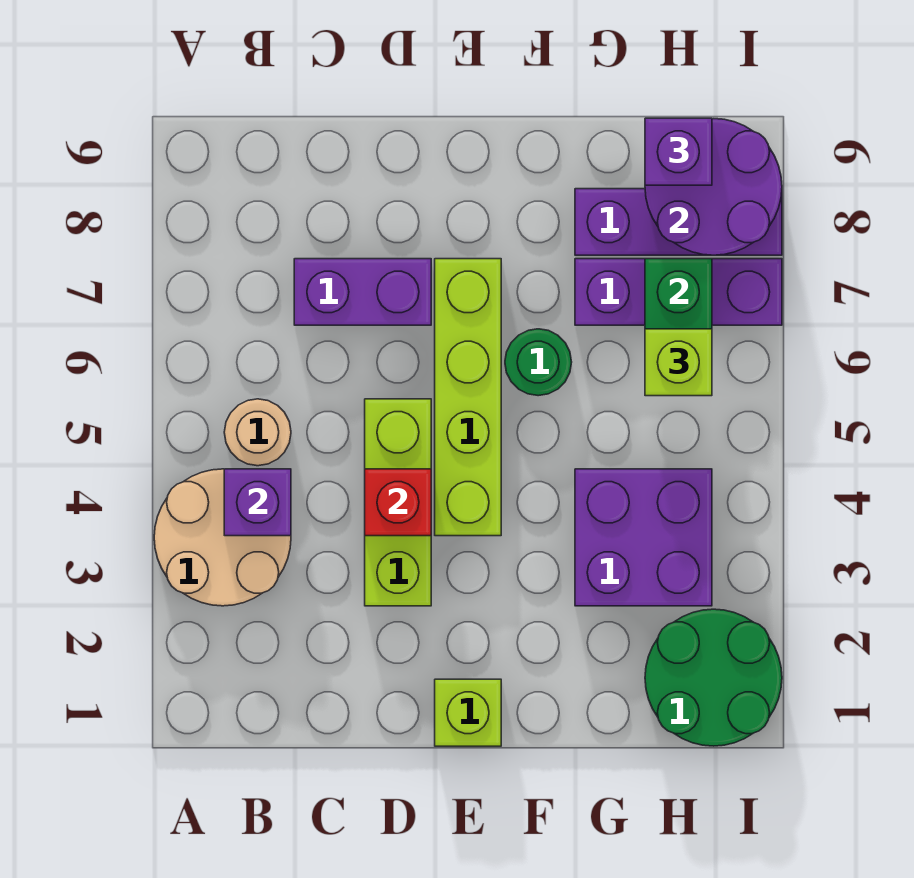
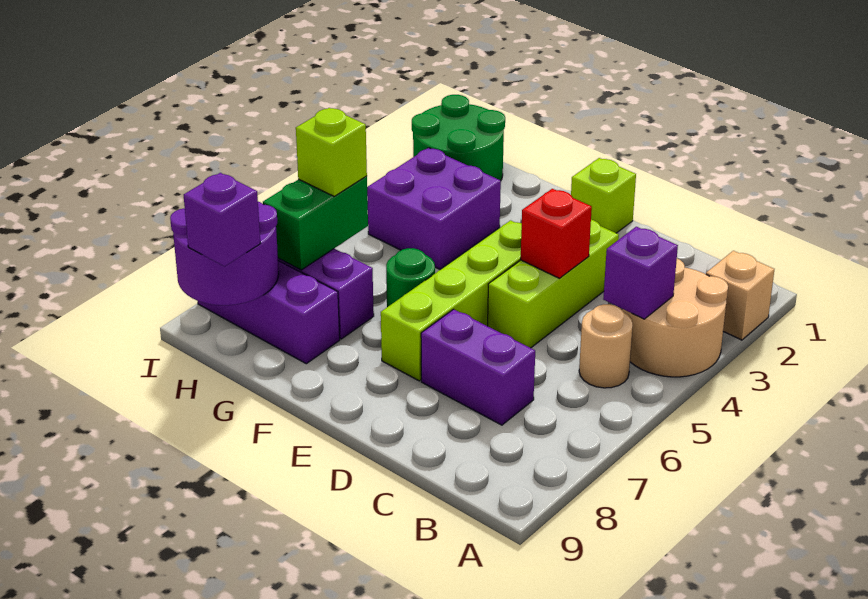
none -> tan 1x1 brick [706,251,774,340]

